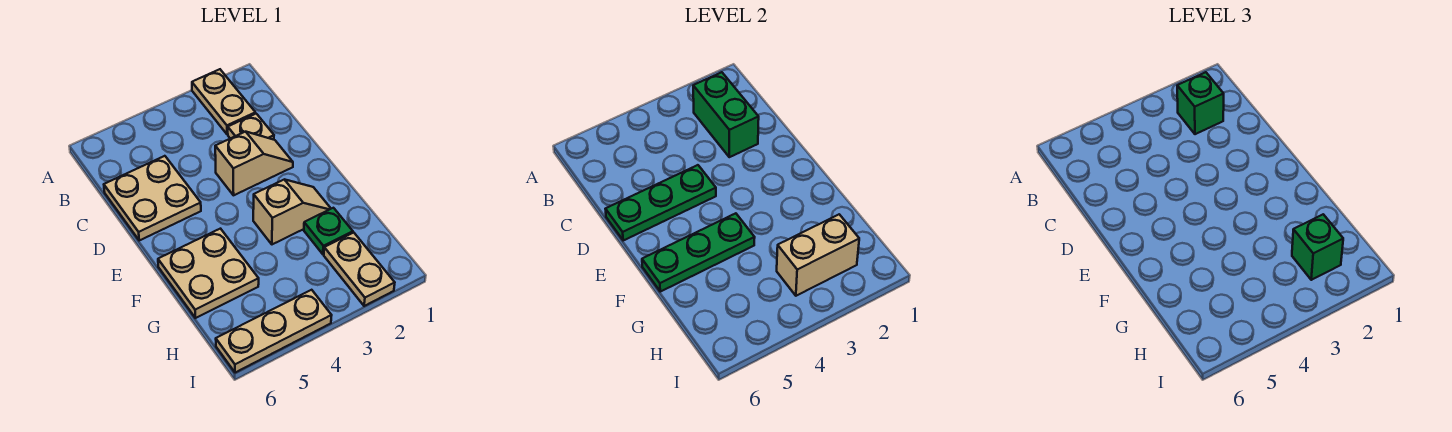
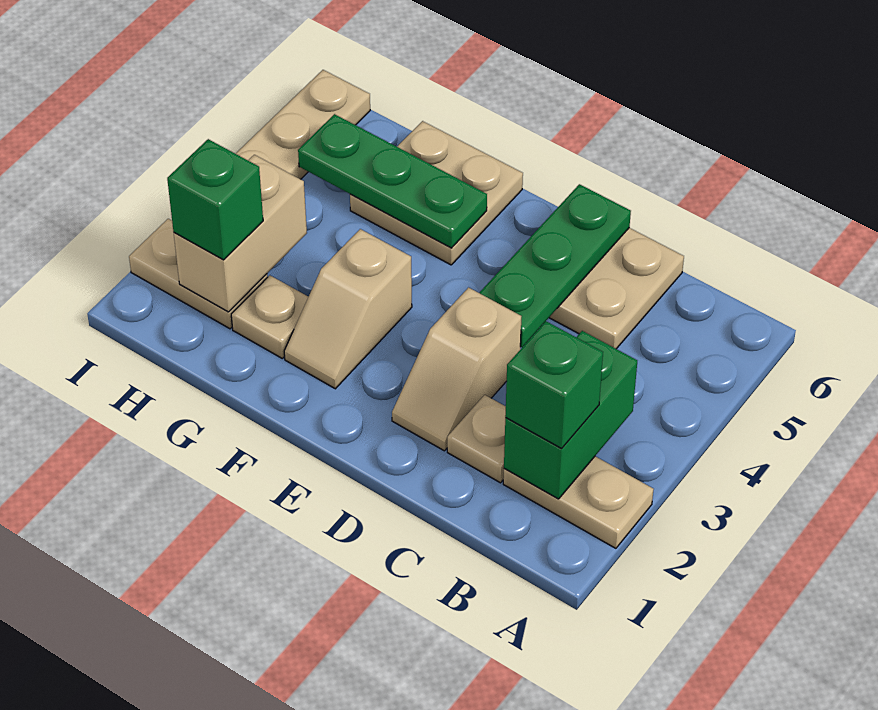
green 1x2 brick [693,72,759,157] -> green 1x2 brick turned to [504,331,637,499]
green 1x3 plate [642,213,755,292] -> green 1x3 plate turned to [298,114,487,248]
green 1x1 plate [304,208,353,254] -> tan 1x1 plate [231,275,308,358]

